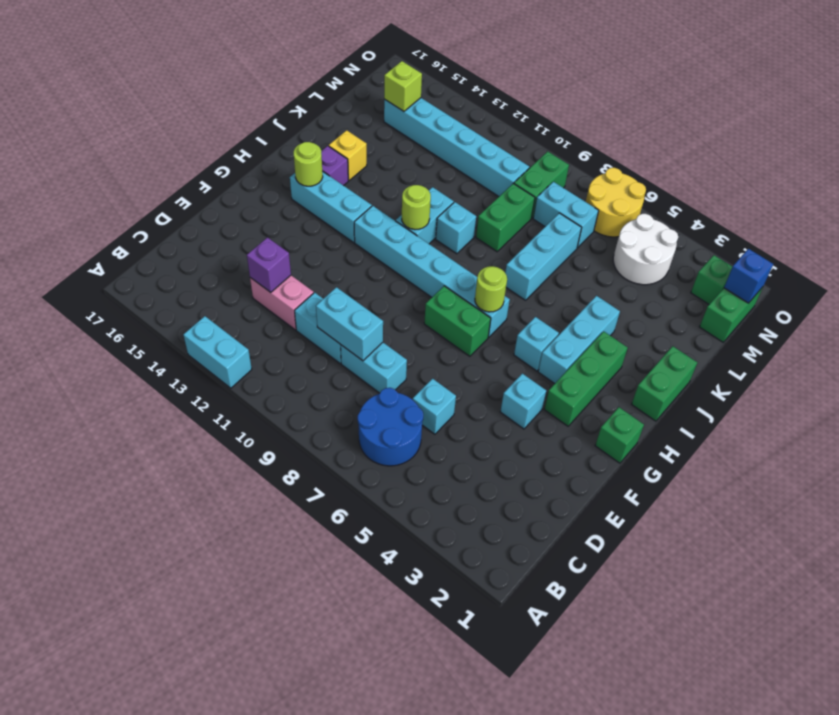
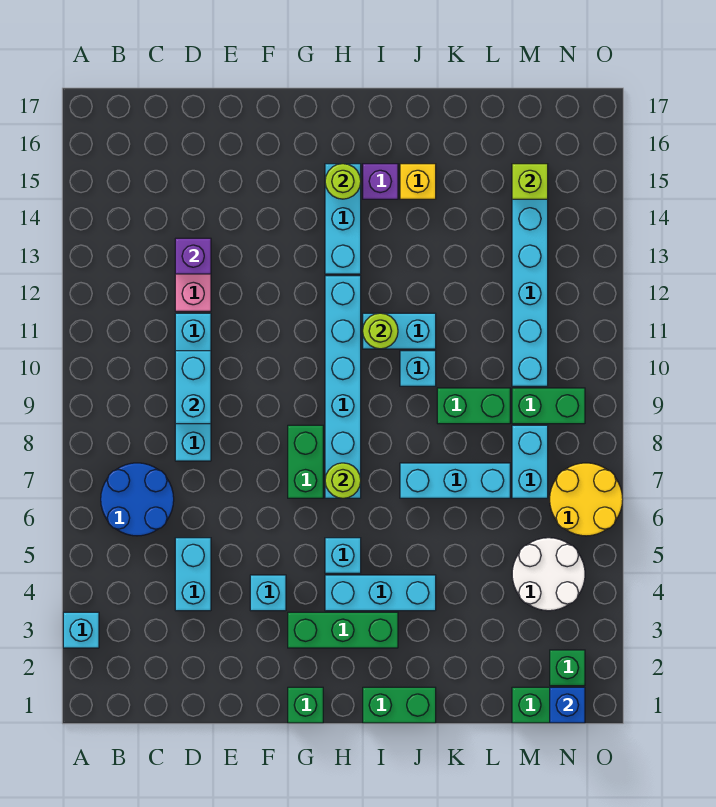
cyan 1x2 brick [183,316,252,388] -> cyan 1x2 brick moved to [175,538,211,611]
cyan 1x1 brick [413,379,456,434] -> cyan 1x1 brick moved to [63,612,99,648]

